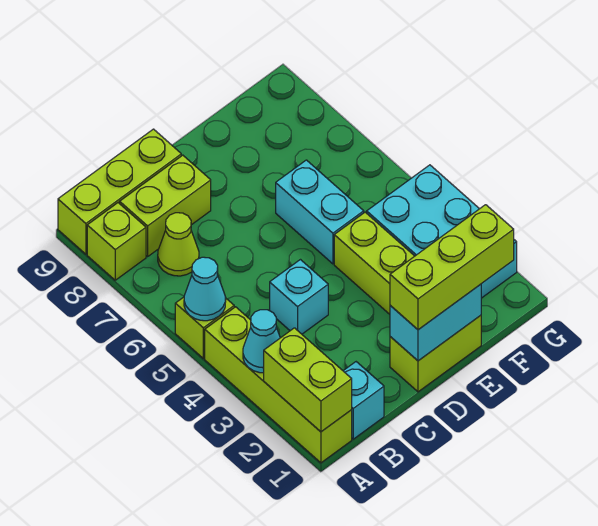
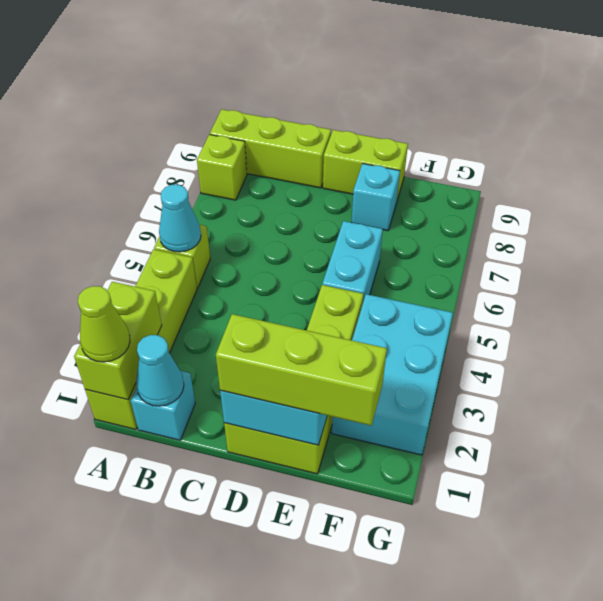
cyan 1x1 cone [243,310,280,373] -> cyan 1x1 cone moved to [136,335,184,406]
lime 1x1 cone [158,213,199,276] -> lime 1x1 cone moved to [78,286,130,362]
lime 1x2 brick [120,155,211,256] -> lime 1x2 brick moved to [323,130,408,200]
cyan 1x1 brick [270,260,328,334] -> cyan 1x1 brick moved to [352,164,400,231]

